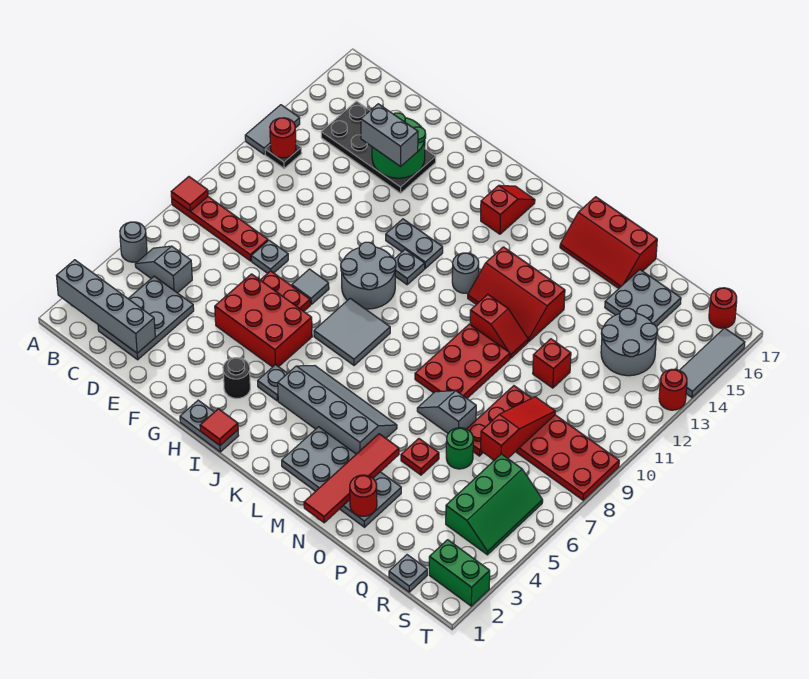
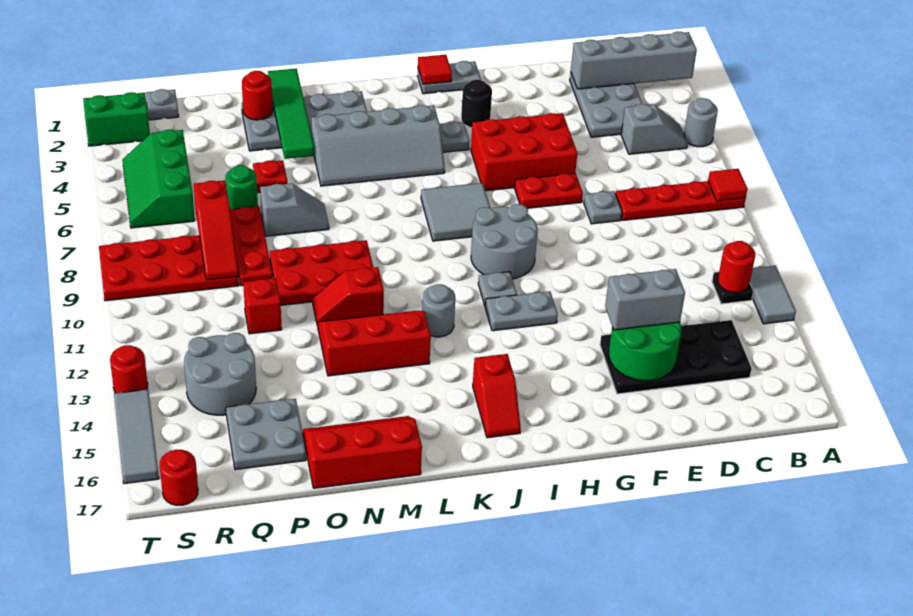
grey 1x1 tile [292,269,329,304] -> none
red 2x3 plate [415,324,510,398] -> red 2x3 plate turned to [270,240,373,305]
red 1x4 tile [304,434,399,523] -> green 1x4 tile [268,69,314,159]

